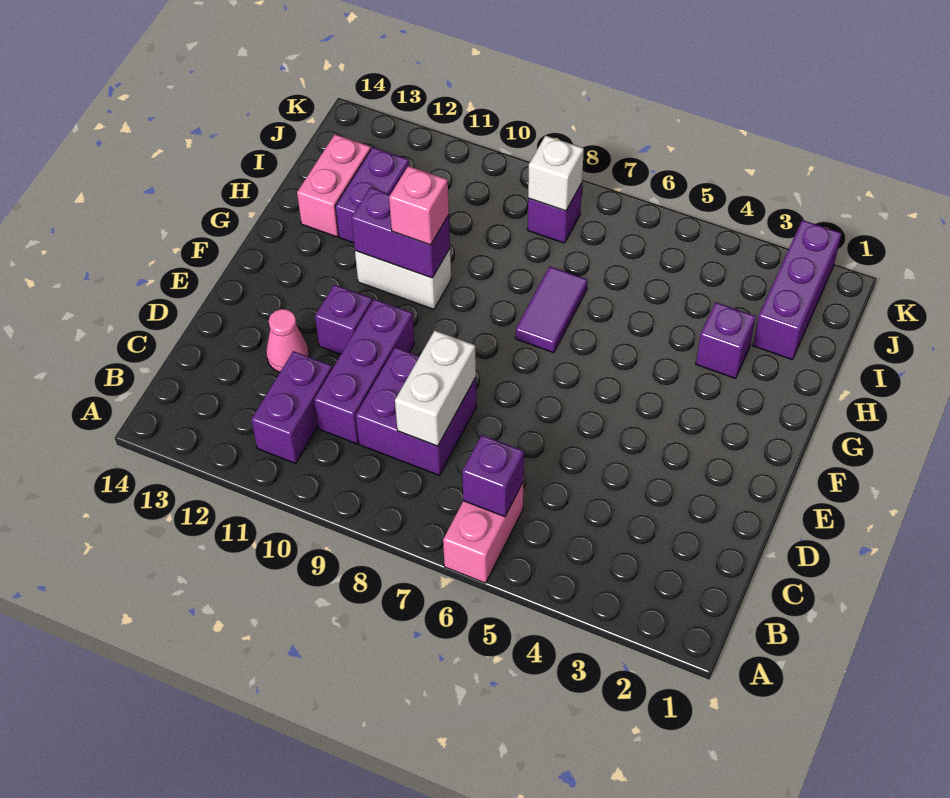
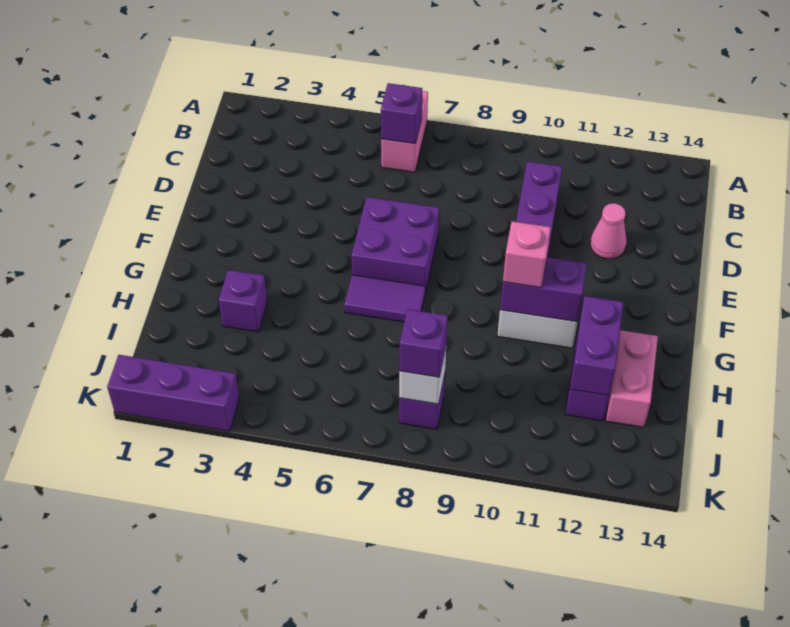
purple 1x2 brick [251,351,332,463] -> purple 1x2 brick moved to [570,296,623,395]
purple 2x2 brick [356,347,476,475] -> purple 2x2 brick moved to [351,197,439,293]
white 1x2 brick [395,331,476,446] -> none
purple 1x1 brick [315,285,372,354] -> purple 1x1 brick moved to [399,309,448,377]
purple 1x2 tile [515,266,587,353] -> purple 1x2 tile turned to [344,275,425,322]
purple 1x3 brick [753,220,842,360] -> purple 1x3 brick turned to [107,355,239,431]

